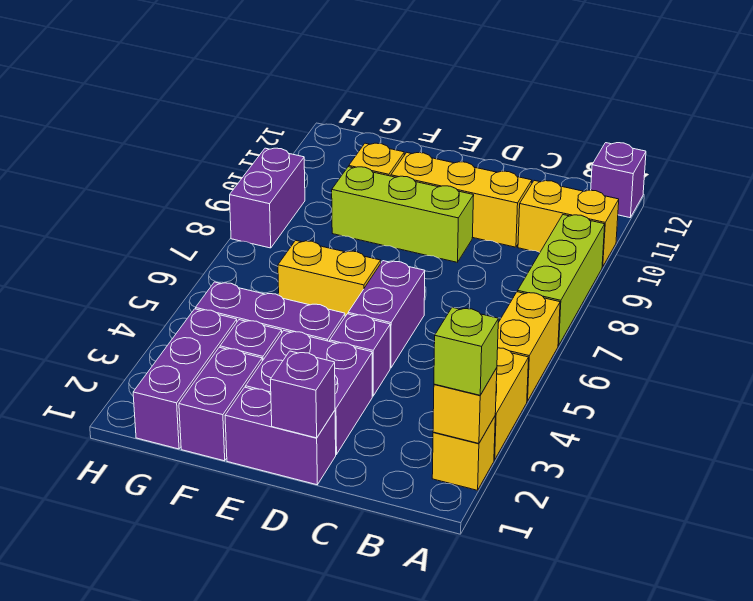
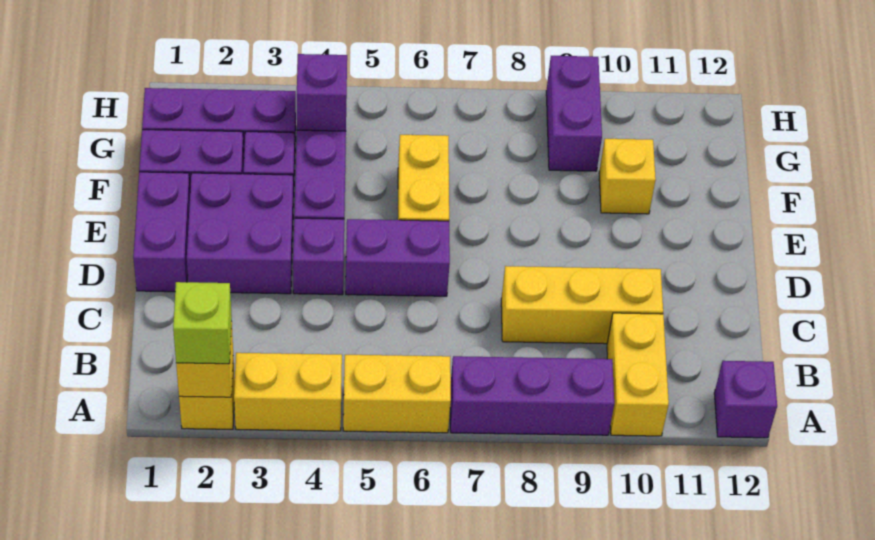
lime 1x3 brick [518,215,605,346] -> purple 1x3 brick [450,356,614,435]
yellow 1x3 brick [391,152,532,247] -> yellow 1x3 brick turned to [501,266,663,344]
purple 1x1 brick [270,351,335,438] -> purple 1x1 brick moved to [297,54,347,131]
lime 1x3 brick [332,167,474,262] -> none
purple 1x2 brick [230,148,305,248] -> purple 1x2 brick turned to [546,56,602,171]

